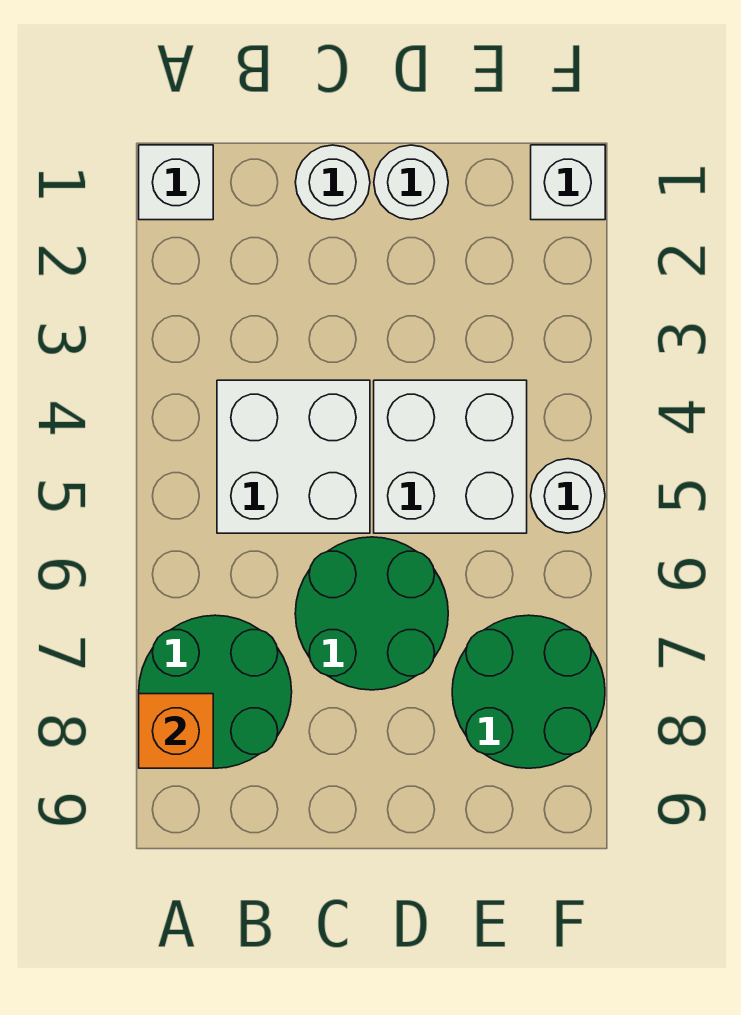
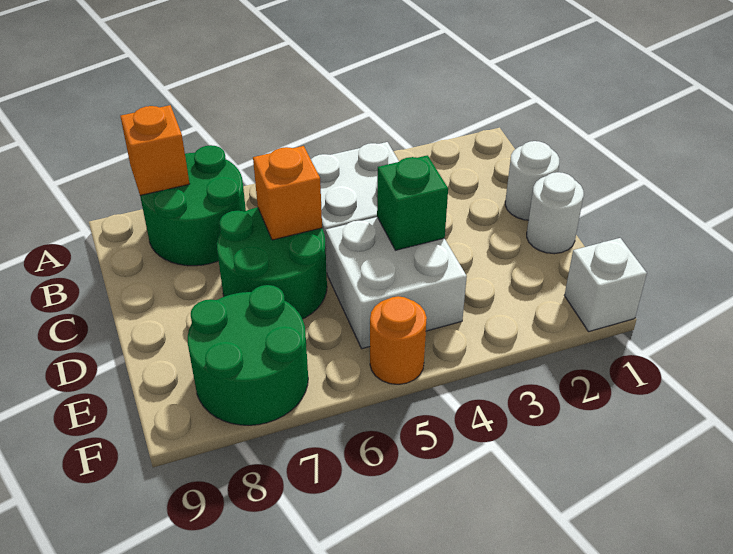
white 1x1 brick [139,145,213,220] -> none
none -> orange 1x1 brick [253,146,322,240]
none -> green 1x1 brick [377,155,448,250]
white 1x1 round brick [531,459,605,533] -> orange 1x1 round brick [370,296,427,384]

